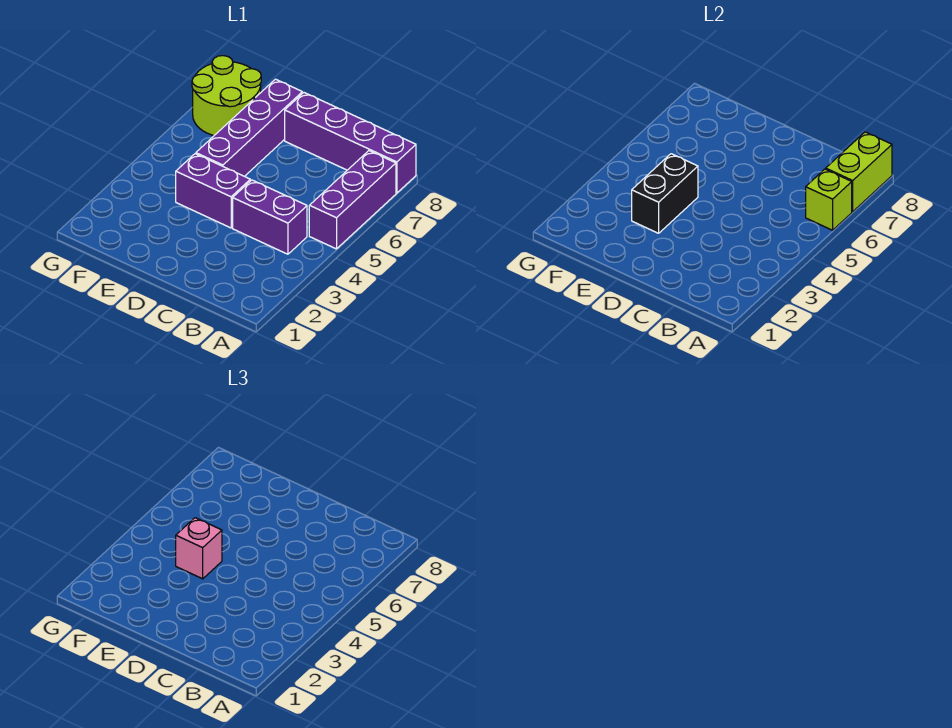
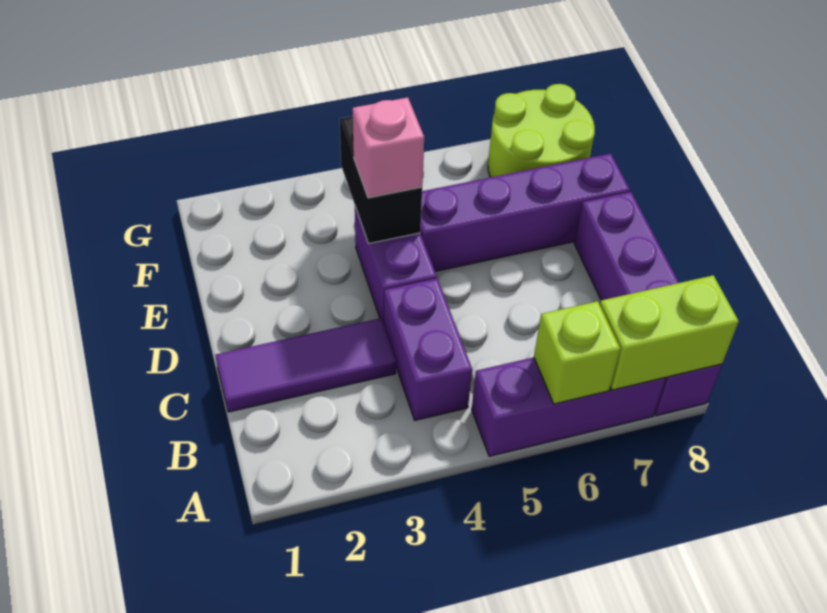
none -> purple 1x3 tile [215,318,396,412]
black 1x2 brick [632,154,698,233] -> black 1x2 brick turned to [339,116,422,244]

